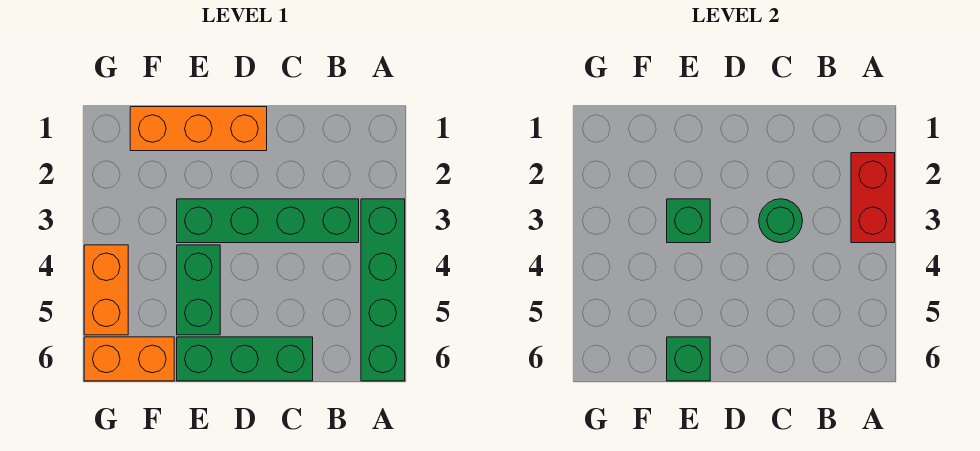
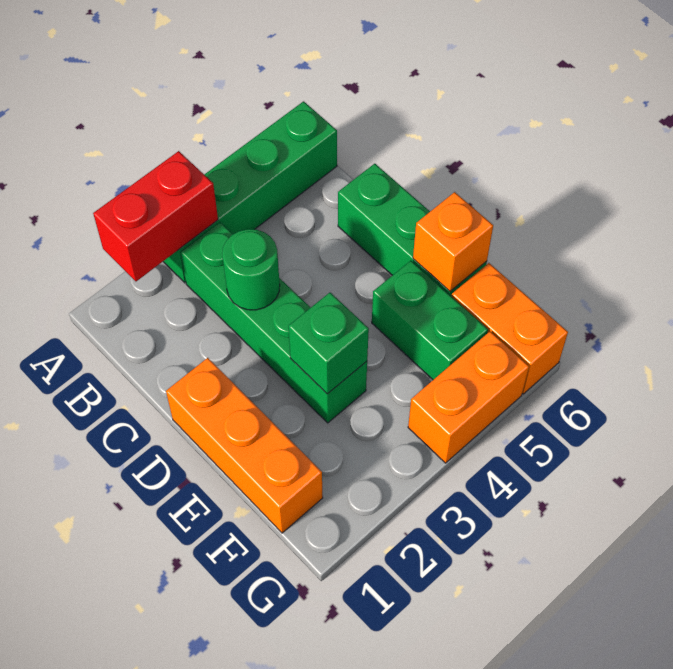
green 1x2 brick [177,245,220,335] -> green 1x2 brick turned to [372,261,488,380]
green 1x1 brick [667,337,710,381] -> orange 1x1 brick [413,192,493,291]

